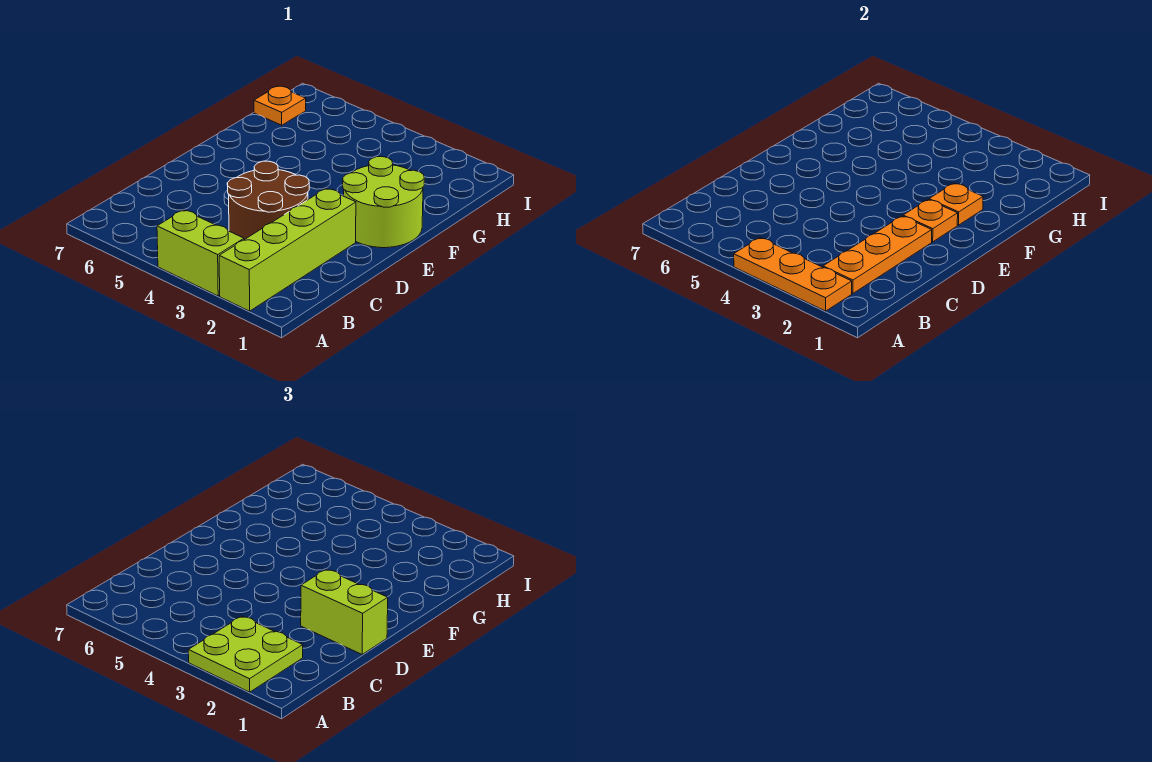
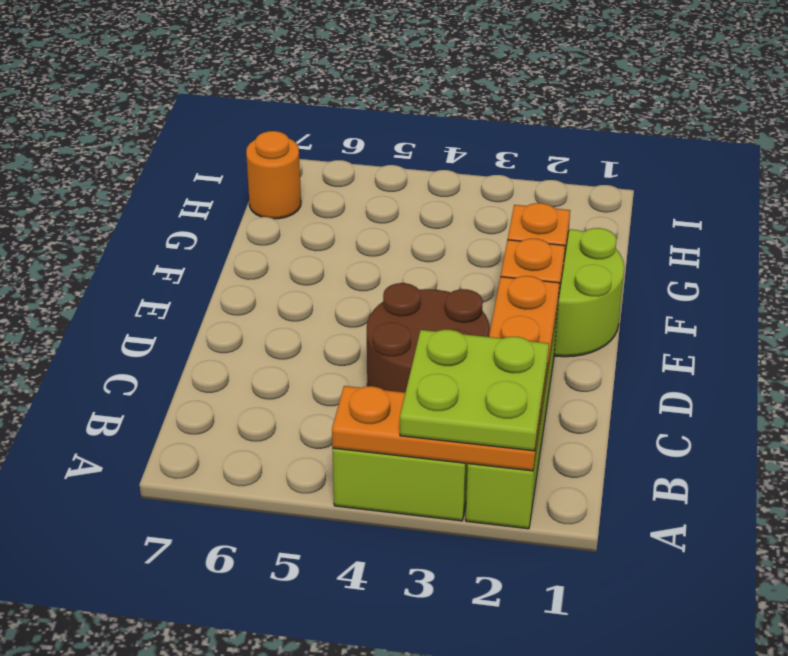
lime 1x2 brick [301,570,388,654] -> none
orange 1x1 plate [254,86,306,125] -> orange 1x1 round brick [246,131,301,219]

